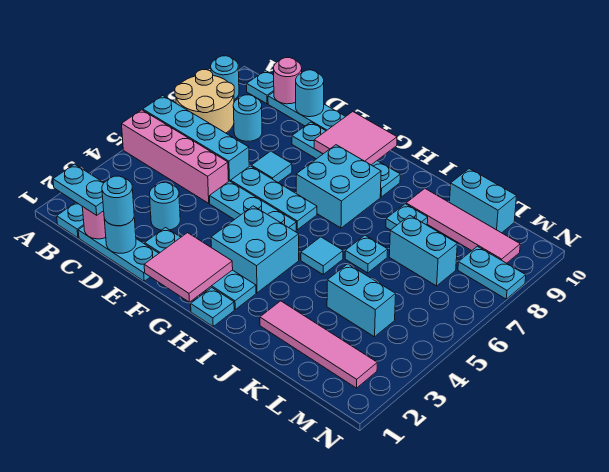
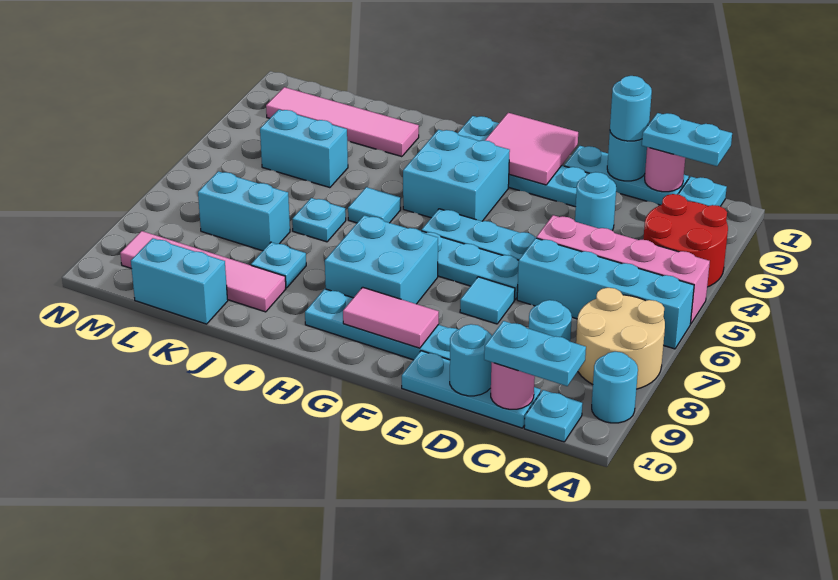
none -> red 2x2 round brick [643,194,728,287]
pink 2x2 tile [314,112,397,165] -> pink 1x2 tile [343,287,439,348]
cyan 1x2 plate [458,246,526,299] -> cyan 1x2 plate moved to [484,321,586,386]

